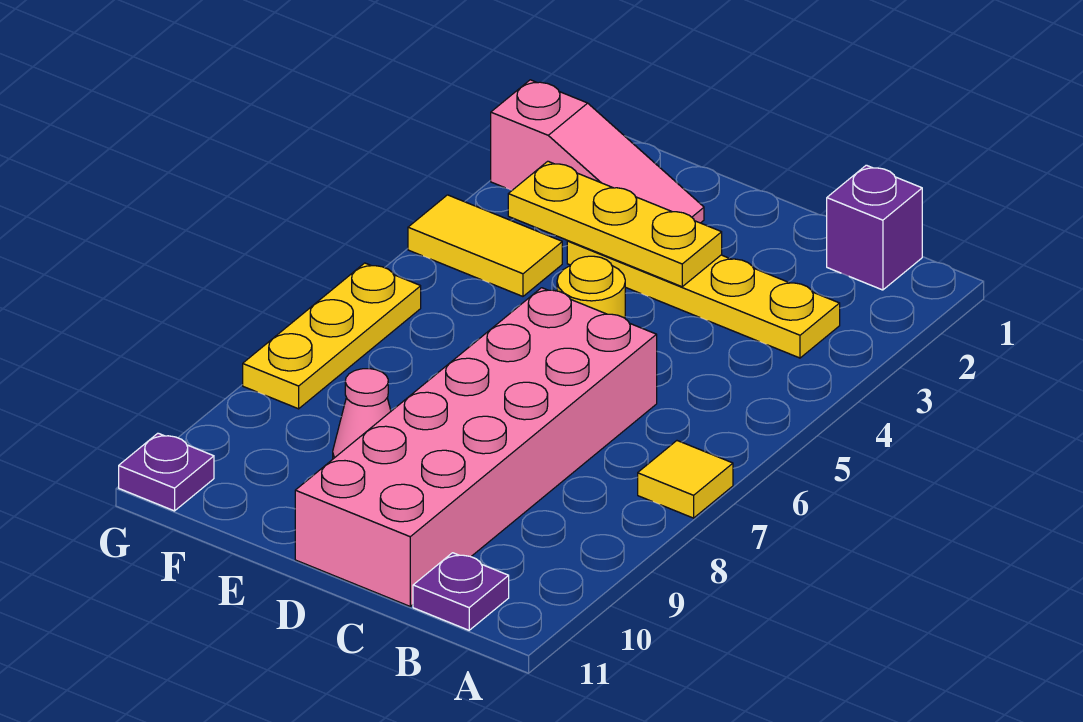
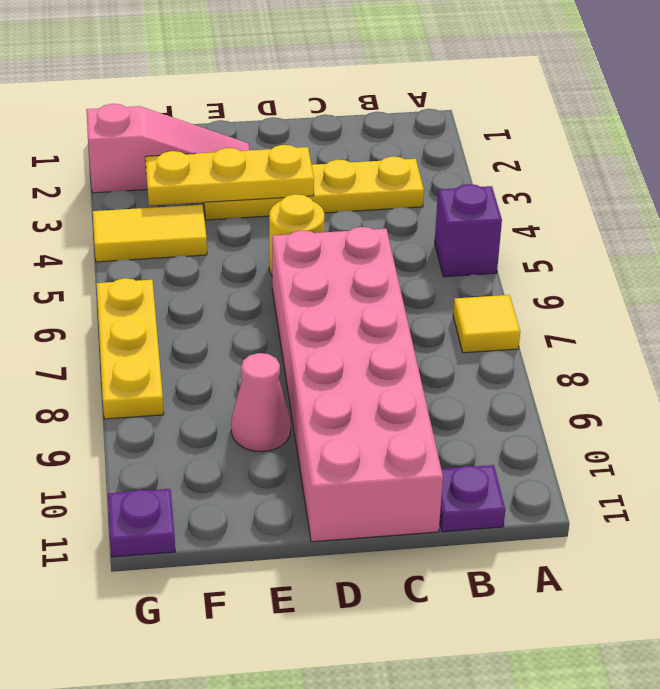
purple 1x1 brick [827,165,922,290] -> purple 1x1 brick moved to [435,184,502,277]

